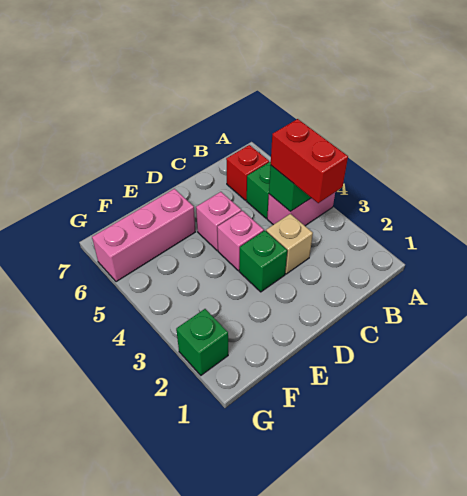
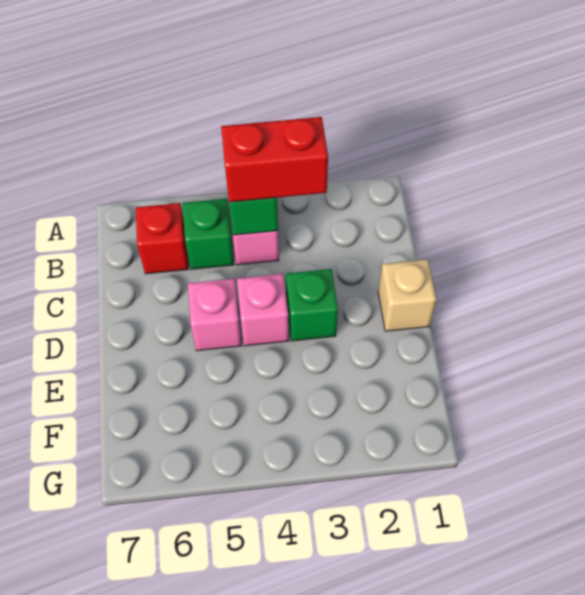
tan 1x1 brick [266,214,313,274] -> tan 1x1 brick moved to [378,259,436,331]
pink 1x3 brick [92,189,195,282] -> none
green 1x1 brick [176,309,228,375] -> none

